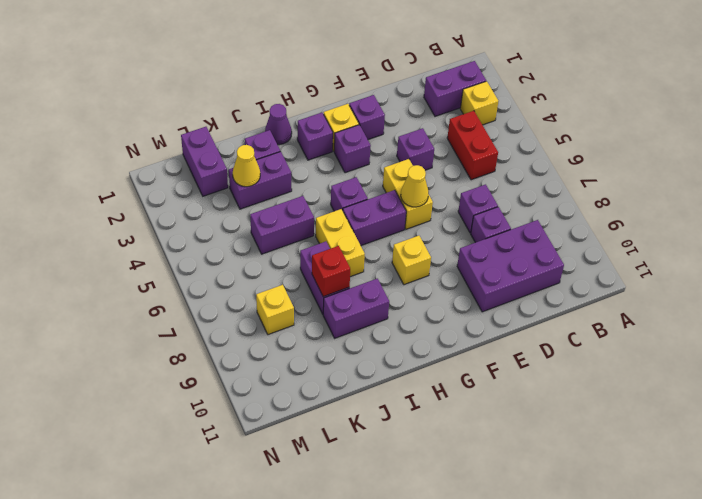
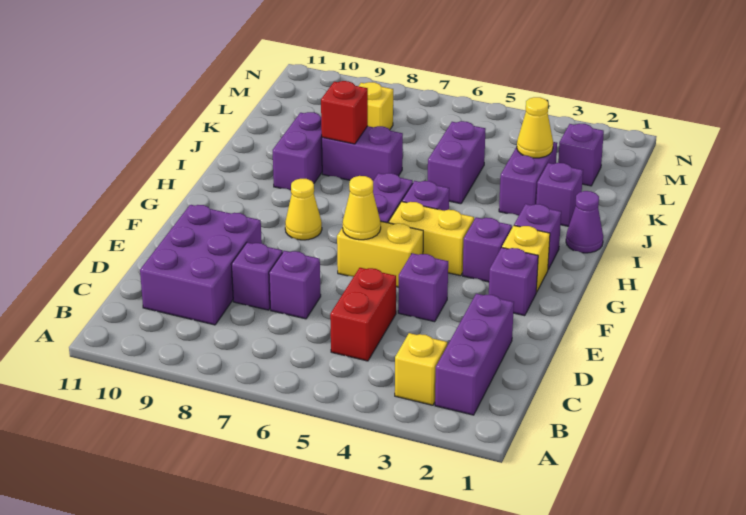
purple 1x2 brick [424,61,486,116] -> purple 1x3 brick [435,294,514,415]
red 1x2 brick [447,111,498,180] -> red 1x2 brick turned to [330,268,396,361]
yellow 1x1 brick [392,236,431,285] -> yellow 1x1 cone [285,179,322,240]
yellow 1x2 brick [316,209,365,277] -> yellow 1x2 brick moved to [388,202,474,276]
purple 1x2 brick [181,127,228,196] -> purple 1x1 brick [558,124,604,186]

